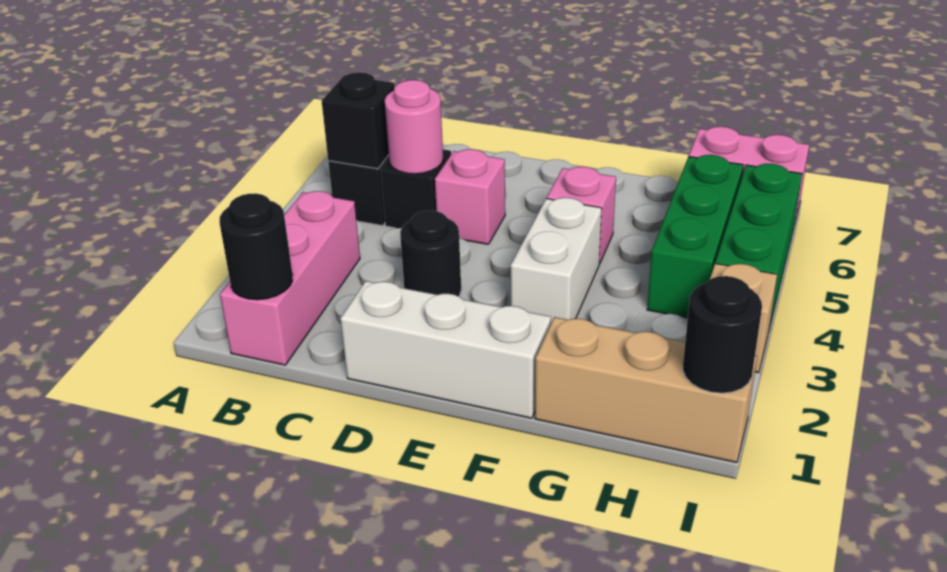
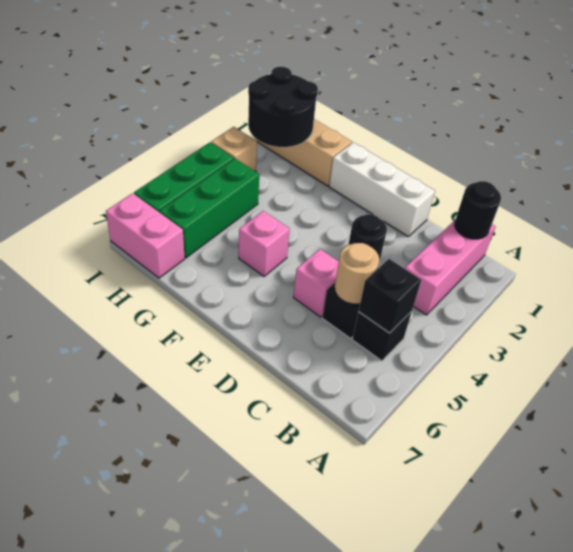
pink 1x1 round brick [385,80,443,174] -> tan 1x1 round brick [335,243,379,304]
white 1x2 brick [511,198,602,323] -> none
black 1x1 round brick [683,276,762,393] -> black 2x2 round brick [248,67,318,147]

